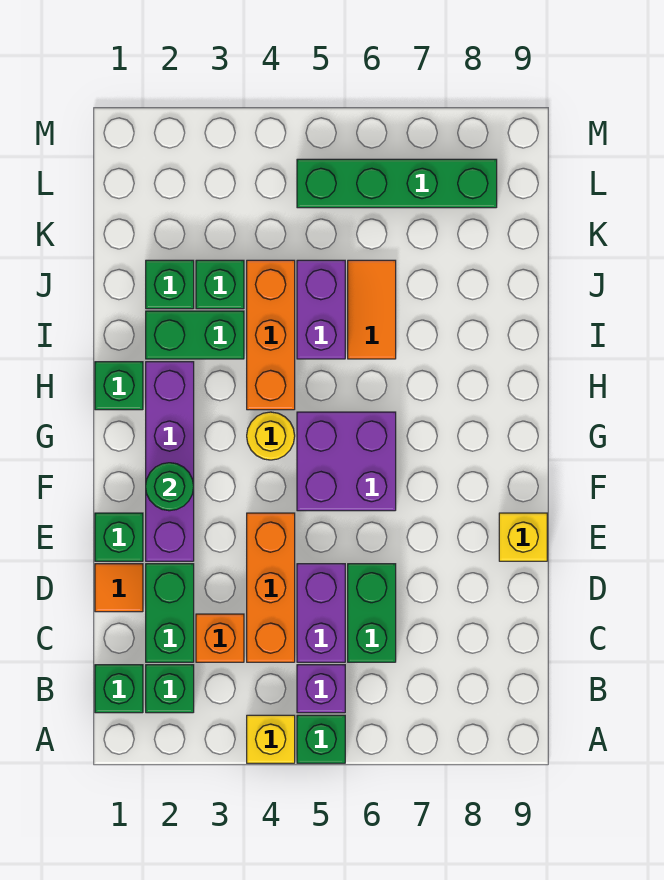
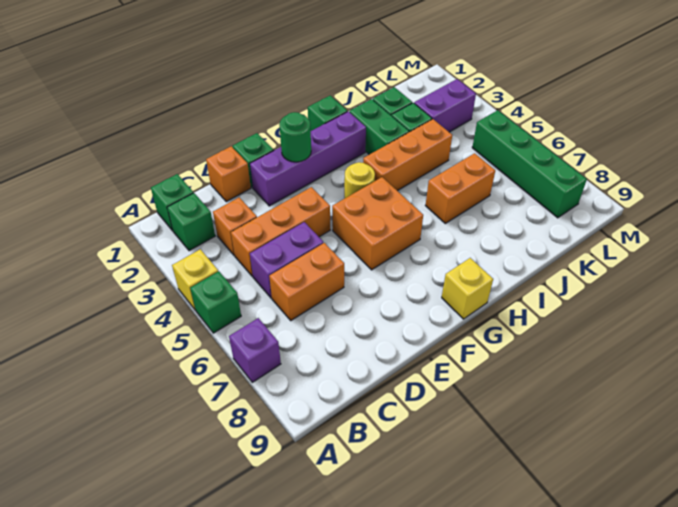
purple 1x1 brick [297,665,345,713] -> purple 1x1 brick moved to [229,318,281,382]
green 1x2 brick [146,564,194,662] -> none
green 1x2 brick [348,564,396,662] -> orange 1x2 brick [269,243,344,320]
orange 1x1 tile [95,564,143,612] -> orange 1x1 brick [206,146,251,202]
yellow 1x1 brick [499,513,547,561] -> yellow 1x1 brick moved to [442,258,493,319]
purple 2x2 brick [297,412,396,511] -> orange 2x2 brick [332,177,423,270]
purple 1x2 brick [297,260,345,359] -> purple 1x2 brick moved to [414,79,476,132]
orange 1x2 tile [348,260,396,359] -> orange 1x2 brick [426,153,495,223]

